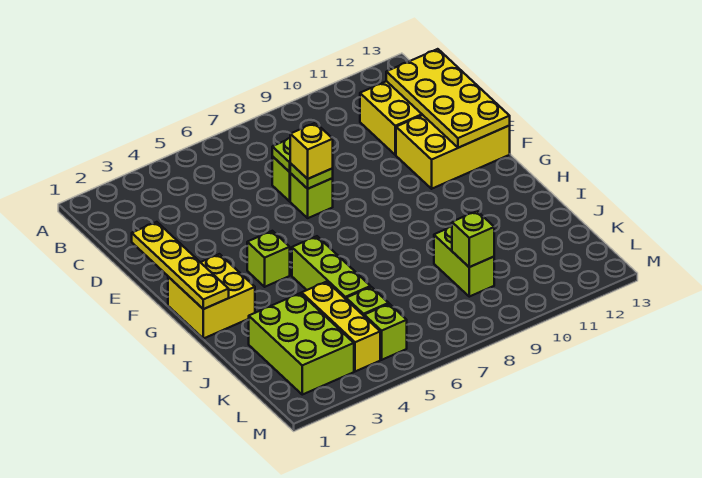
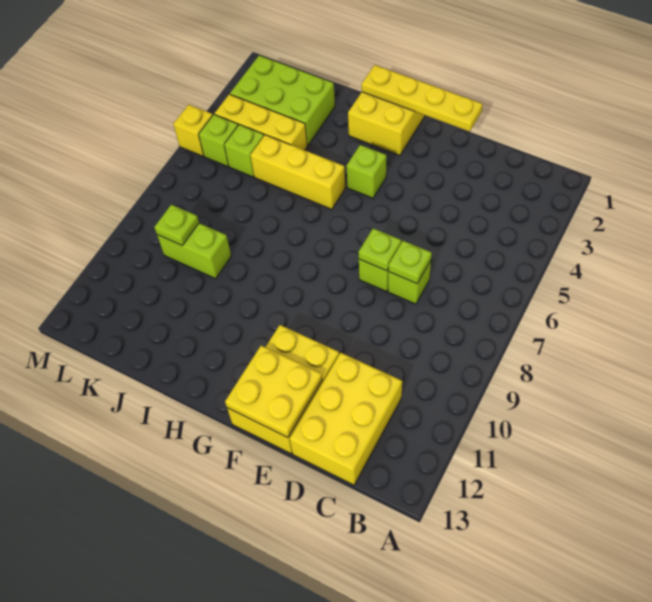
yellow 2x4 plate [386,49,510,148] -> yellow 2x2 plate [225,346,322,438]
yellow 1x1 brick [290,123,333,179] -> yellow 1x1 brick moved to [173,105,213,156]
lime 1x3 brick [292,236,371,299] -> yellow 1x3 brick [250,135,345,209]
lime 1x1 brick [452,211,494,267] -> lime 1x1 plate [154,205,199,246]

